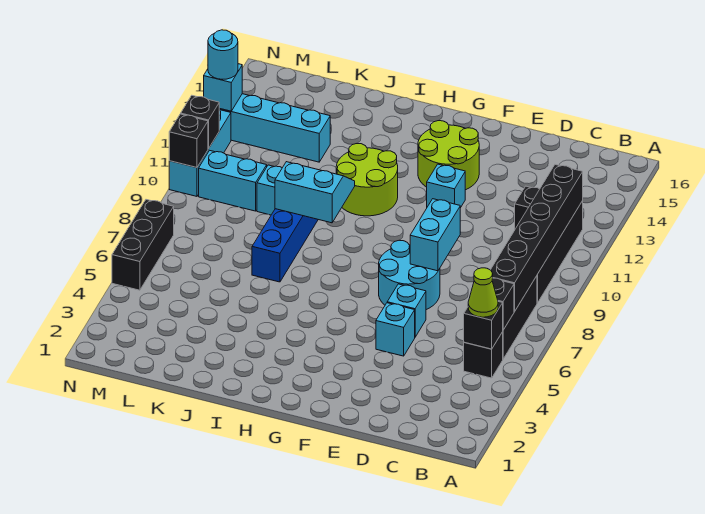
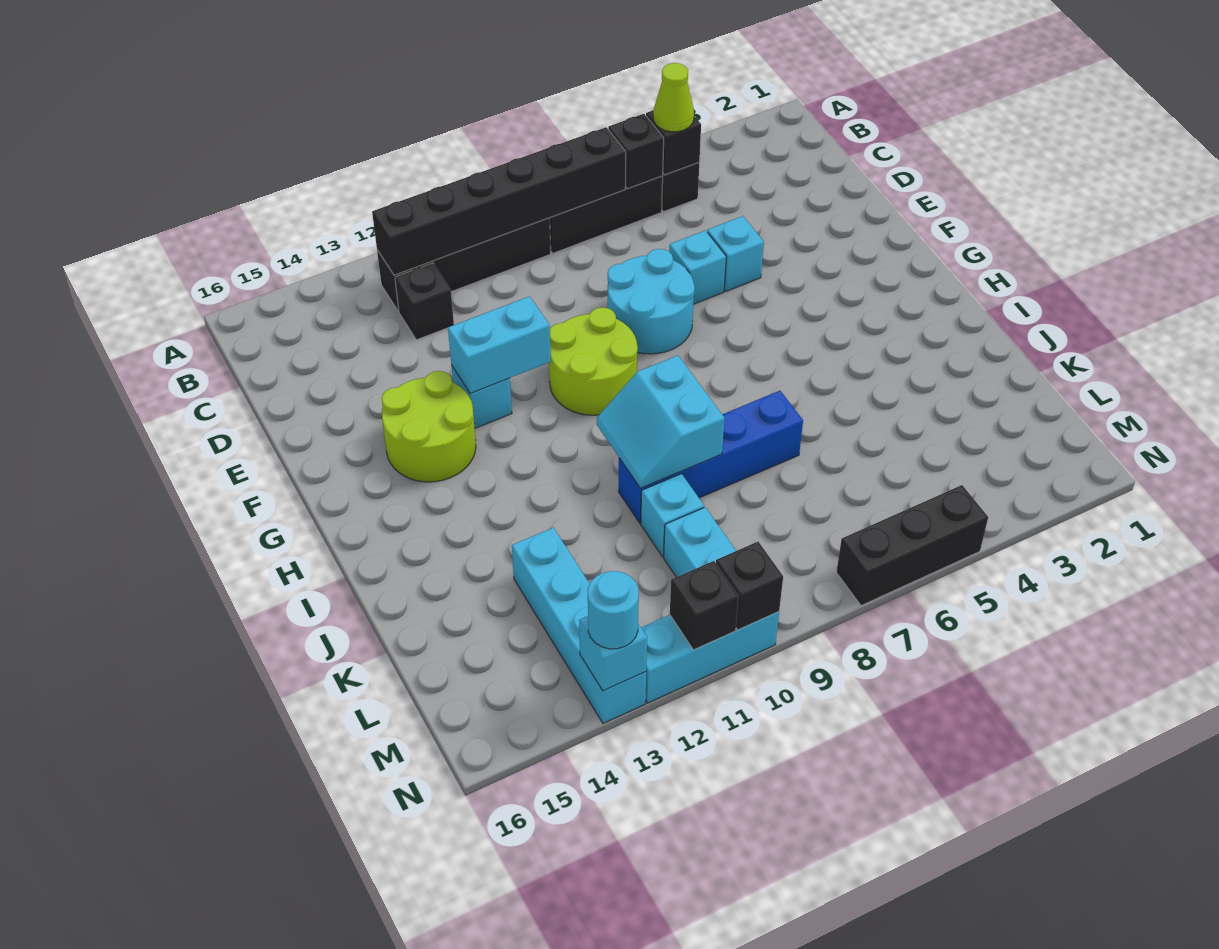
cyan 1x2 brick [410,199,460,271] -> cyan 1x2 brick moved to [448,296,551,394]
lime 2x2 round brick [336,144,398,216] -> lime 2x2 round brick moved to [549,308,638,415]

